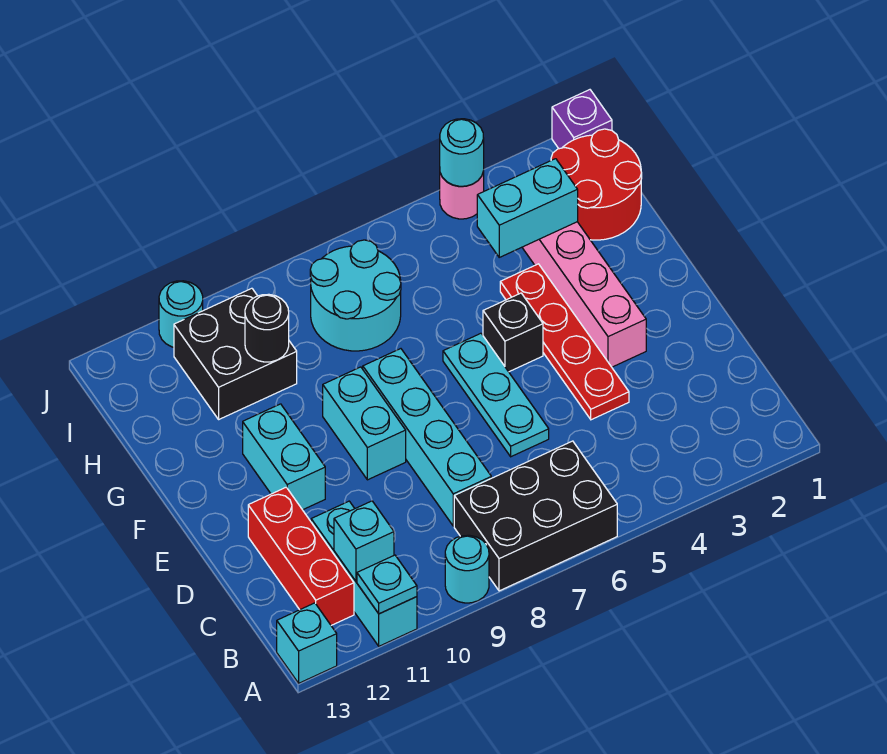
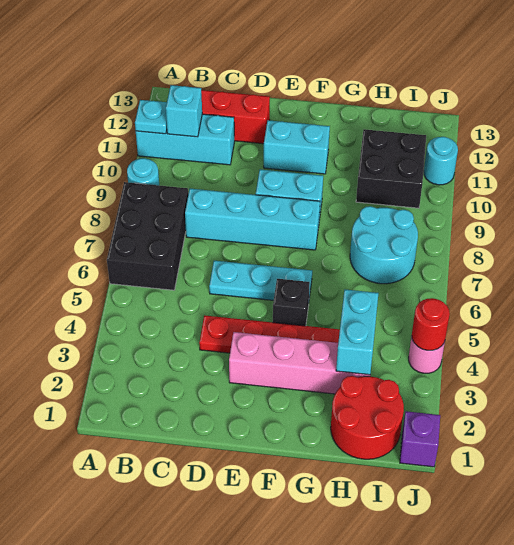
cyan 1x1 brick [277,603,337,683] -> none
black 1x1 round brick [245,294,289,362] -> none
cyan 1x1 round brick [440,119,484,186] -> red 1x1 round brick [412,298,450,350]

